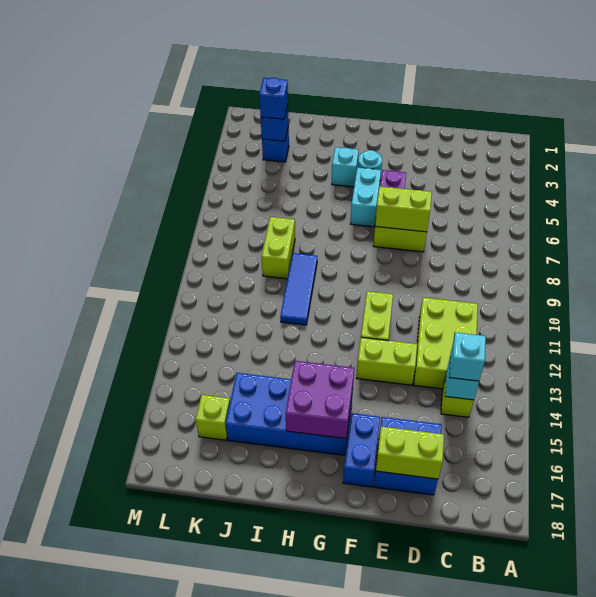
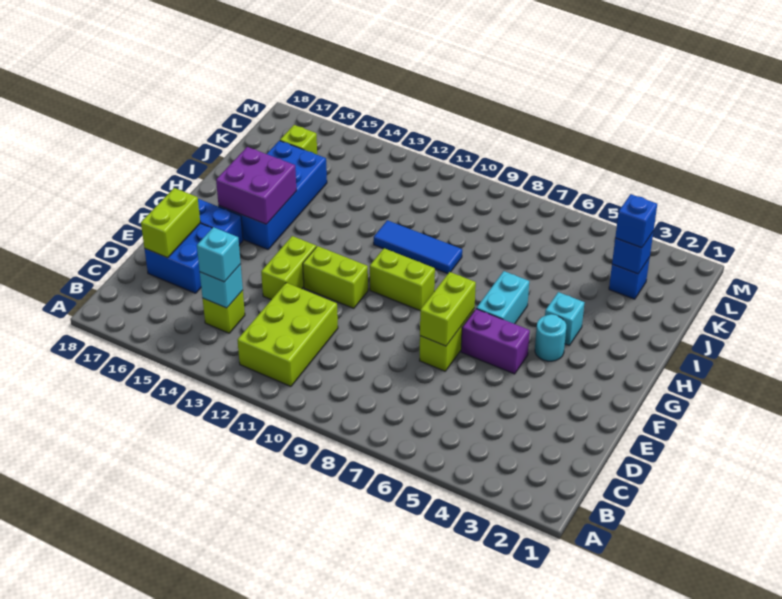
lime 2x3 brick [414,298,478,389] -> lime 2x3 brick turned to [238,283,338,386]
cyan 1x2 brick [351,168,381,227] -> cyan 1x2 brick turned to [476,271,529,324]
lime 1x2 brick [262,217,295,279] -> lime 1x2 brick moved to [370,248,435,310]

